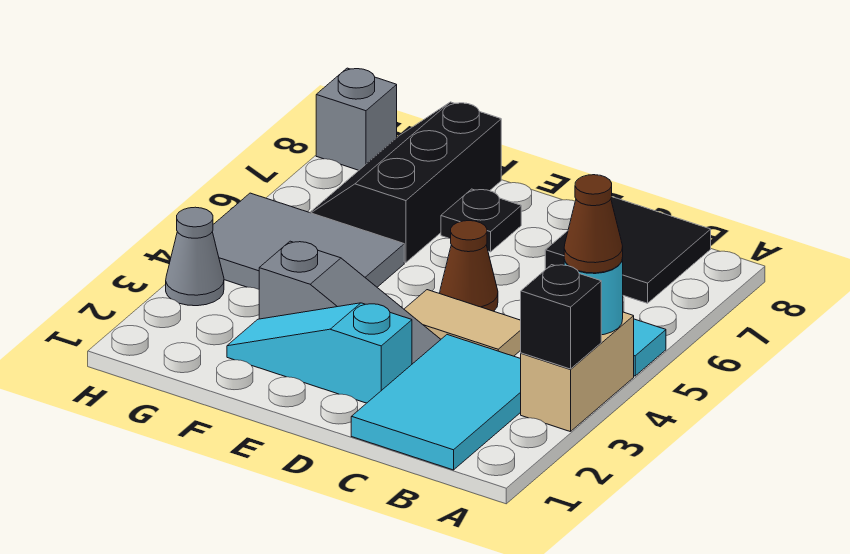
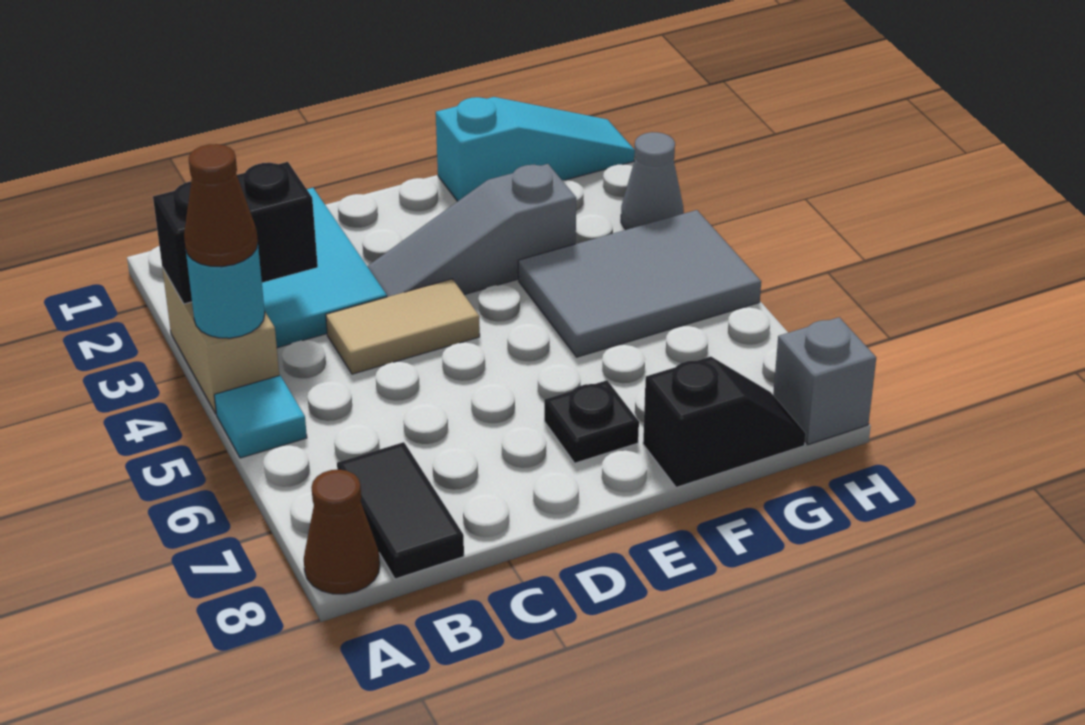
black 1x1 brick [521,265,601,369] -> black 1x2 brick [153,162,318,304]
black 2x2 tile [545,197,711,303] -> black 1x2 tile [337,442,464,579]
cyan 1x3 slope [227,303,412,403] -> cyan 1x3 slope moved to [436,97,635,201]
brown 1x1 cone [440,221,498,311] -> brown 1x1 cone moved to [304,470,380,594]
black 2x3 slope [310,102,501,262] -> black 1x2 slope [643,357,806,487]

